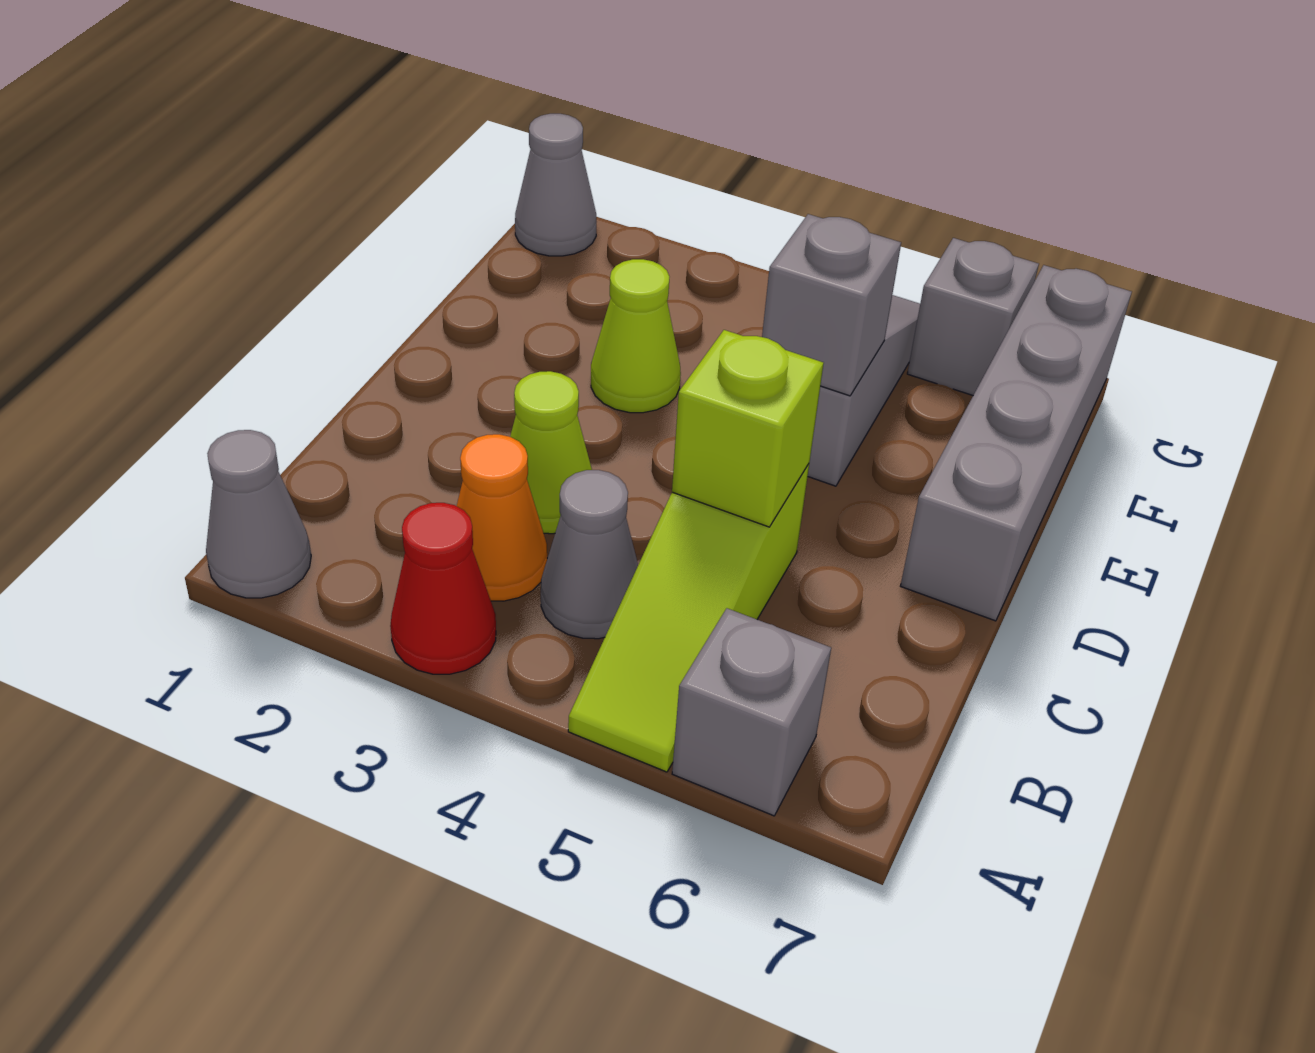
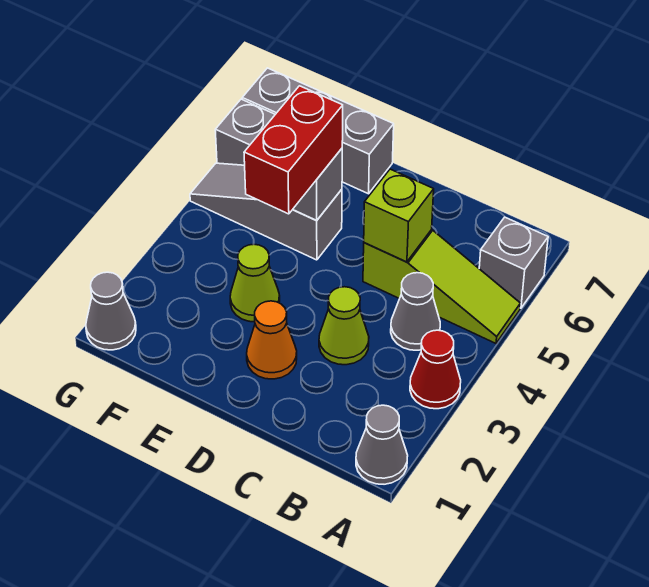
orange 1x1 cone [457,434,547,601] -> orange 1x1 cone moved to [247,301,297,379]
grey 1x4 brick [901,265,1132,621] -> grey 1x3 brick [242,68,394,194]
none -> red 1x2 brick [244,86,343,214]

